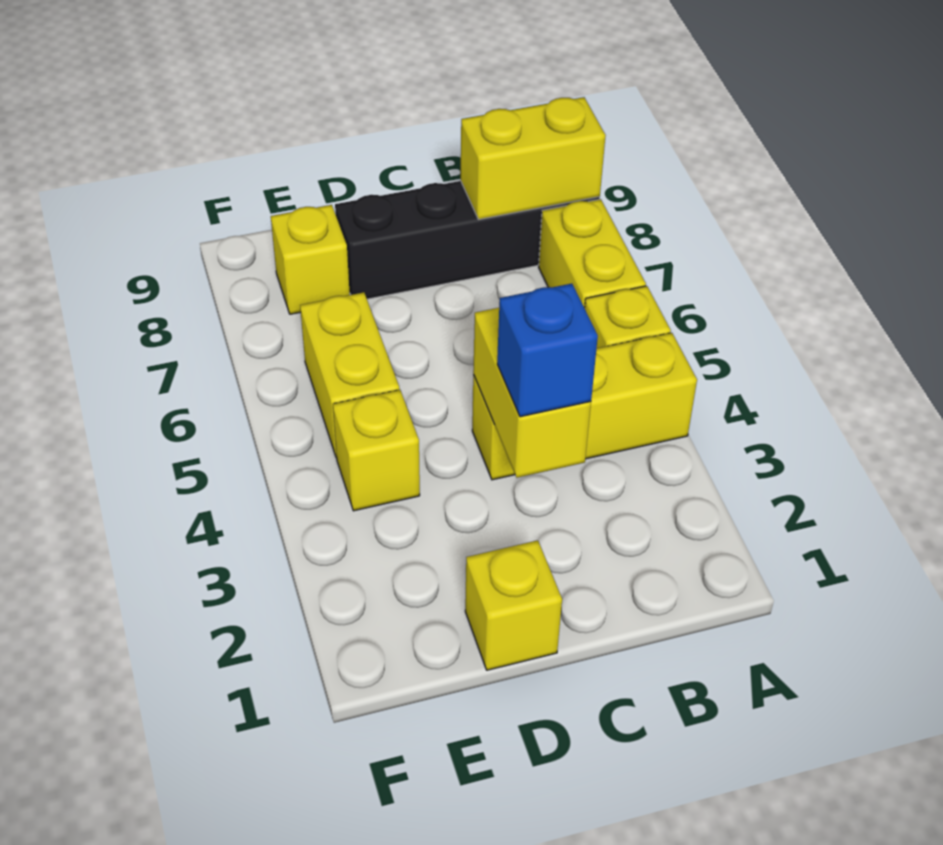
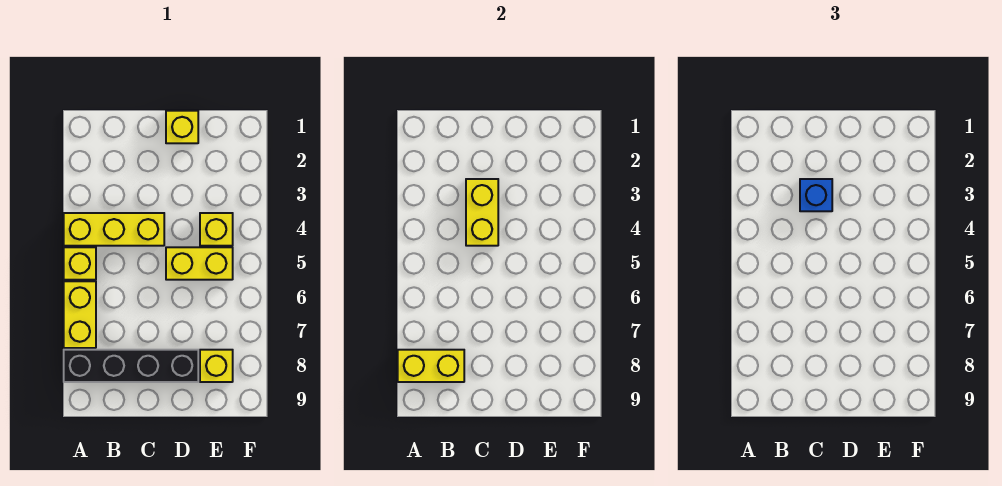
yellow 1x2 brick [300,292,400,458] -> yellow 1x2 brick turned to [166,247,233,280]

